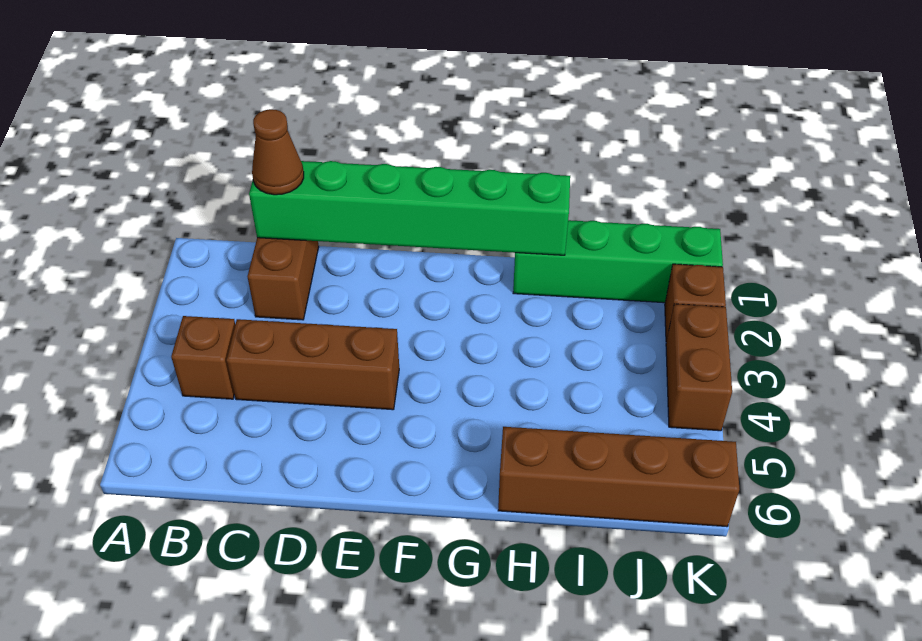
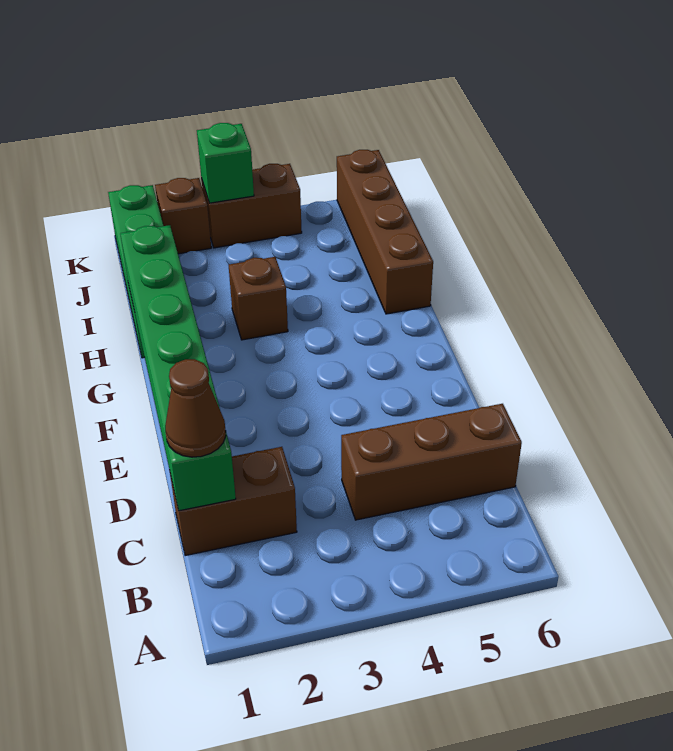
brown 1x1 brick [171,316,235,399] -> brown 1x1 brick moved to [229,257,288,340]
brown 1x3 brick [227,319,399,410] -> brown 1x3 brick turned to [341,404,522,520]
none -> green 1x1 brick [197,123,254,203]

